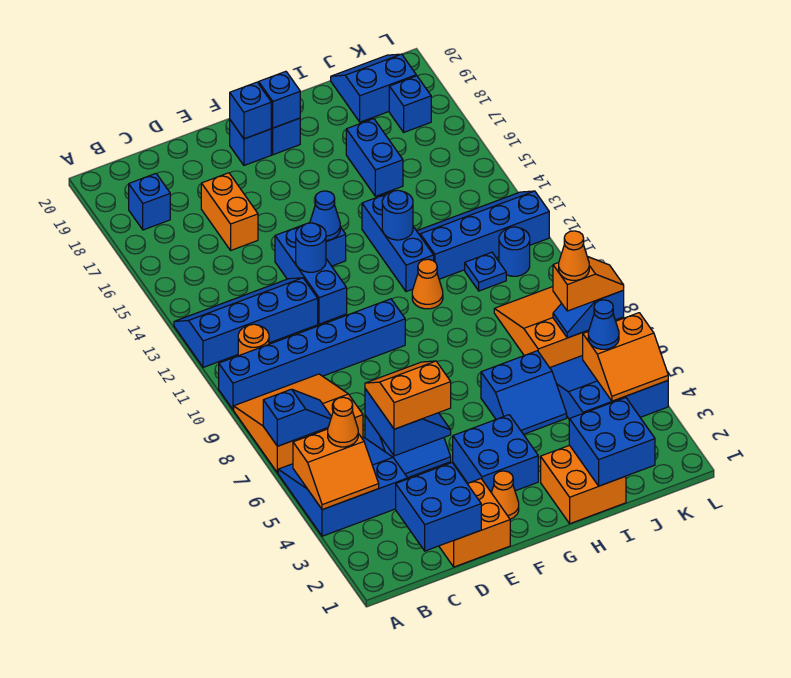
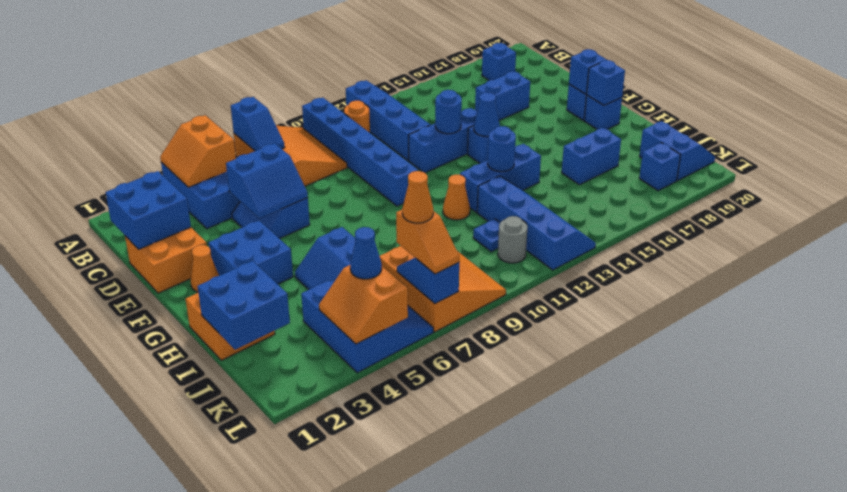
orange 1x1 cone [328,397,358,447] -> none
orange 2x2 slope [365,361,451,429] -> none
orange 1x2 brick [201,173,258,250] -> blue 1x2 brick [475,72,530,120]
blue 1x1 round brick [499,227,530,276] -> grey 1x1 round brick [498,216,528,263]

